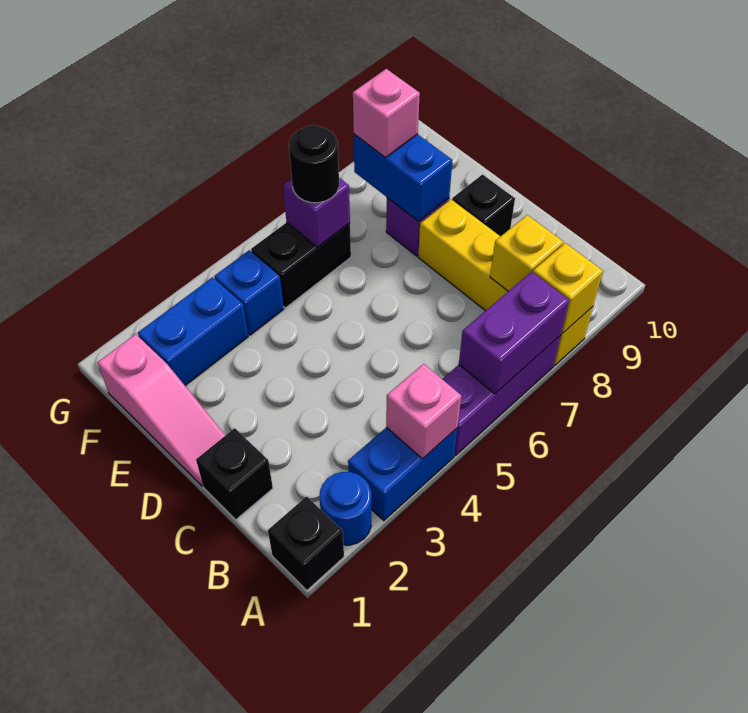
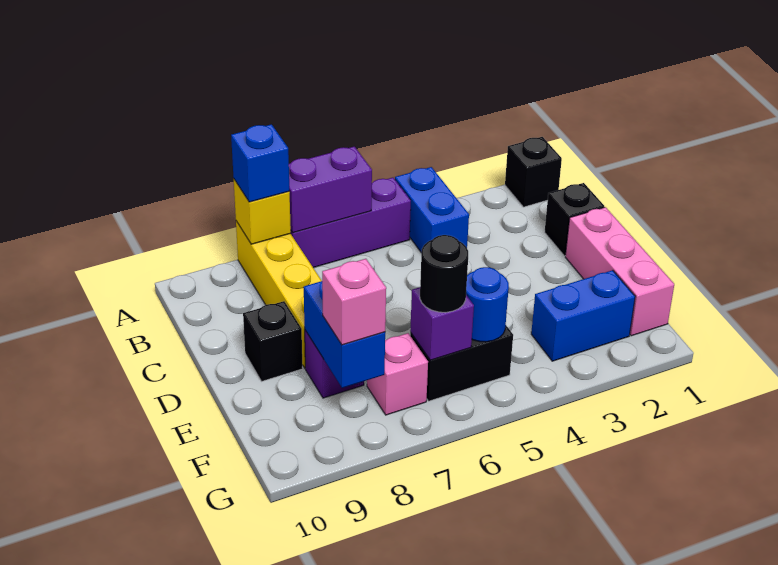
blue 1x1 round brick [320,472,371,545] -> blue 1x1 round brick moved to [466,267,509,342]
blue 1x2 brick [348,427,457,521] -> blue 1x2 brick turned to [395,167,469,253]
pink 1x1 brick [386,364,461,459] -> pink 1x1 brick moved to [367,333,428,415]
yellow 1x1 brick [490,215,563,291] -> none
pink 1x3 slope [97,334,225,486] -> pink 1x3 brick [565,207,674,336]
blue 1x1 brick [215,250,284,335] -> blue 1x1 brick moved to [231,124,290,202]

